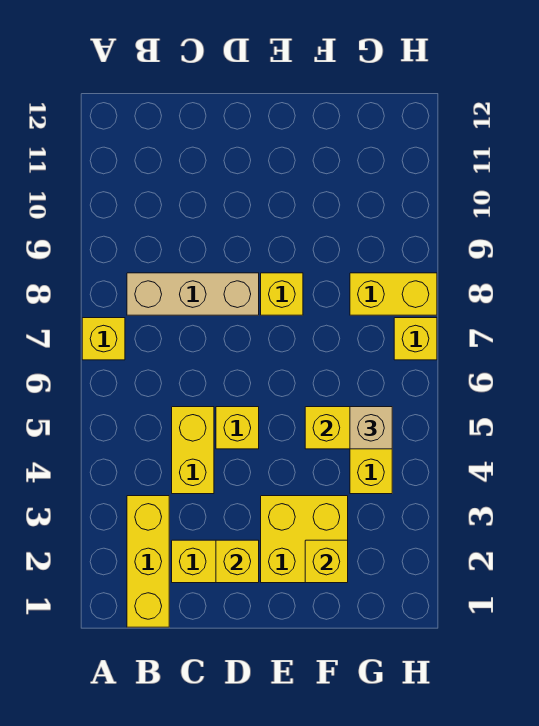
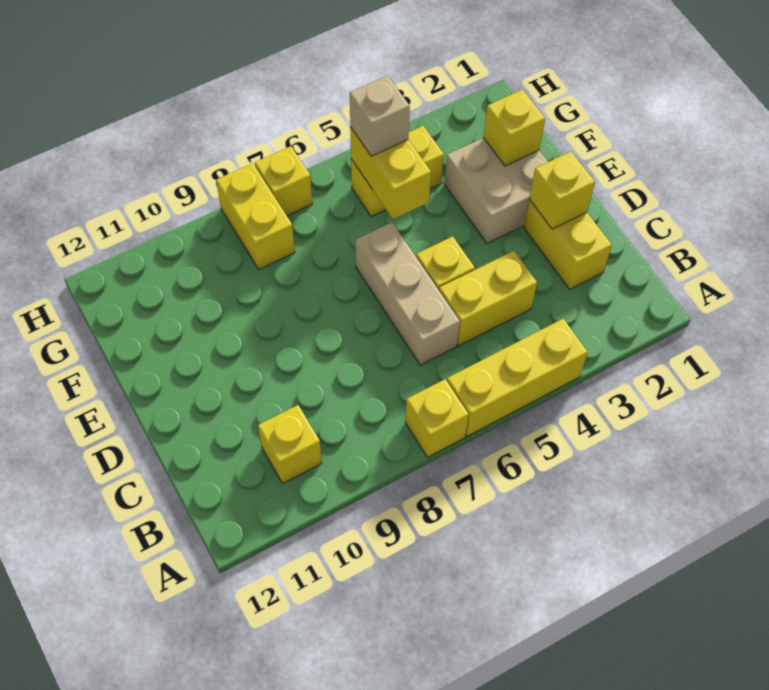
yellow 1x3 brick [127,496,169,627] -> yellow 1x3 brick moved to [447,319,588,436]
tan 1x3 brick [127,273,259,315] -> tan 1x3 brick moved to [355,222,460,365]
yellow 2x2 brick [261,496,348,583] -> tan 2x2 brick [444,138,548,244]
yellow 1x1 brick [261,273,303,315] -> yellow 1x1 brick moved to [258,405,322,484]

